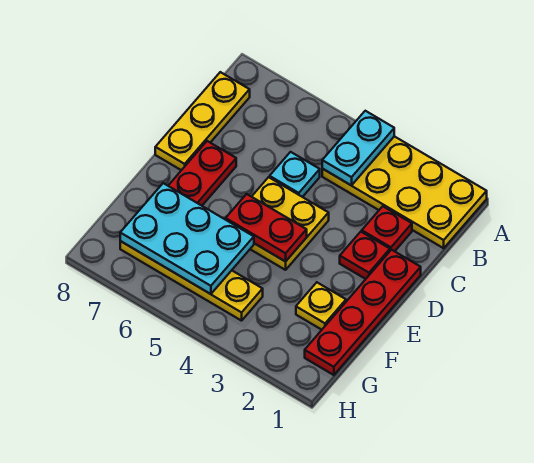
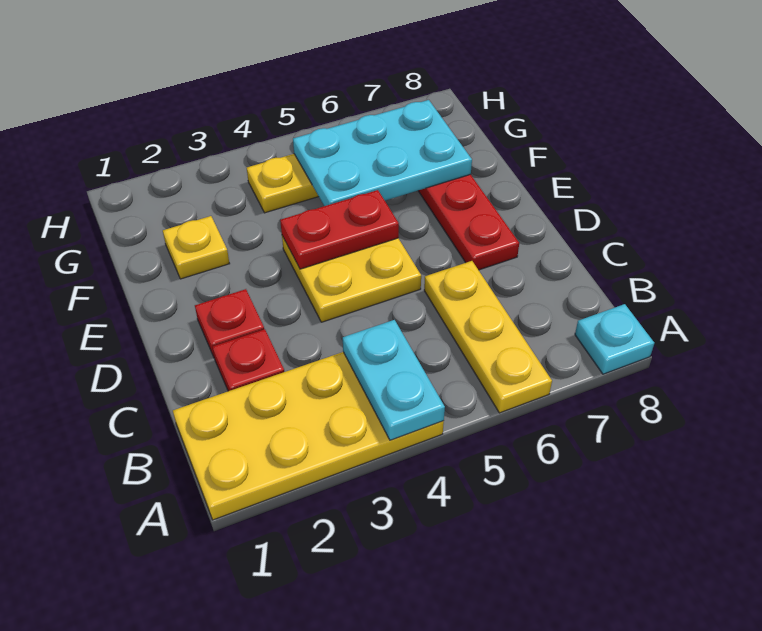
yellow 1x3 plate [155,72,250,170] -> yellow 1x3 plate moved to [424,261,552,413]
cyan 1x1 plate [270,152,320,197] -> cyan 1x1 plate moved to [575,304,654,374]
red 1x4 plate [305,250,421,375] -> none

